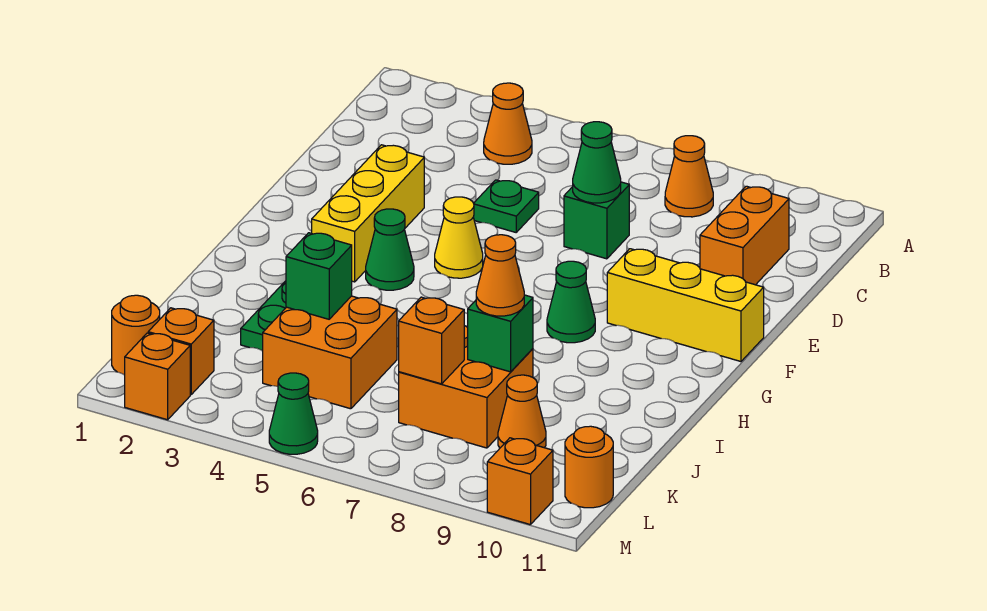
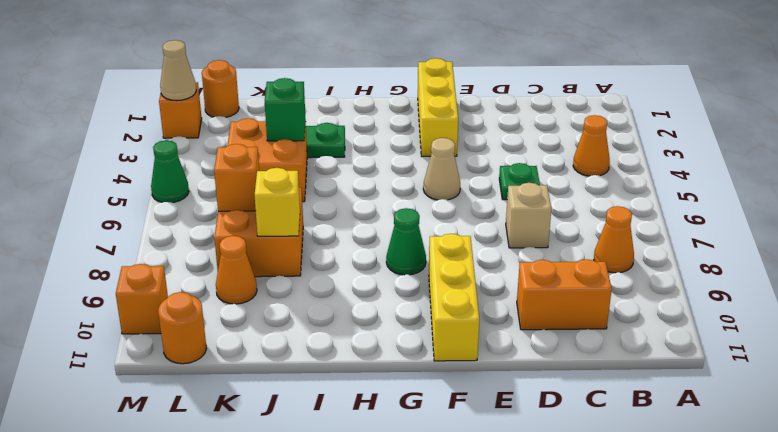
green 1x1 brick [564,182,629,259] -> tan 1x1 brick [506,183,551,248]
green 1x1 cone [573,122,621,203] -> none
yellow 1x3 brick [312,145,424,282] -> yellow 1x3 brick turned to [418,58,458,157]
yellow 1x1 cone [435,197,483,278] -> tan 1x1 cone [423,138,460,200]
green 1x1 cone [366,209,414,290] -> none
green 1x1 brick [468,295,533,372] -> yellow 1x1 brick [255,168,300,236]
orange 1x1 cone [476,235,524,316] -> none
orange 1x1 brick [148,308,214,394] -> none
none -> tan 1x1 cone [160,40,196,101]

